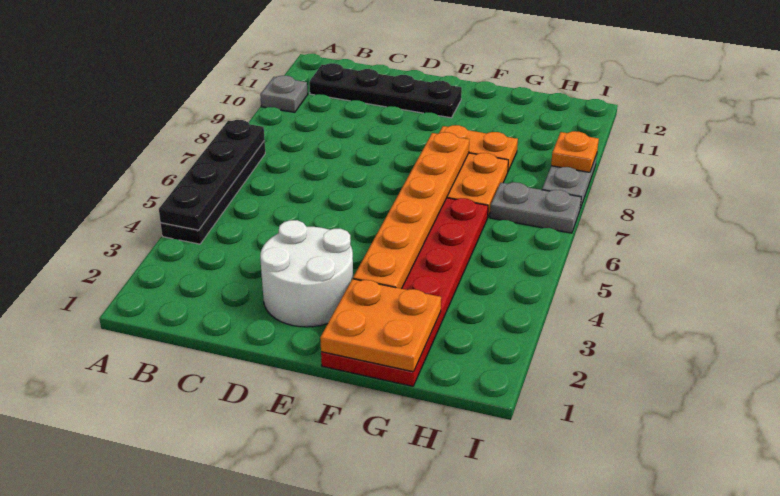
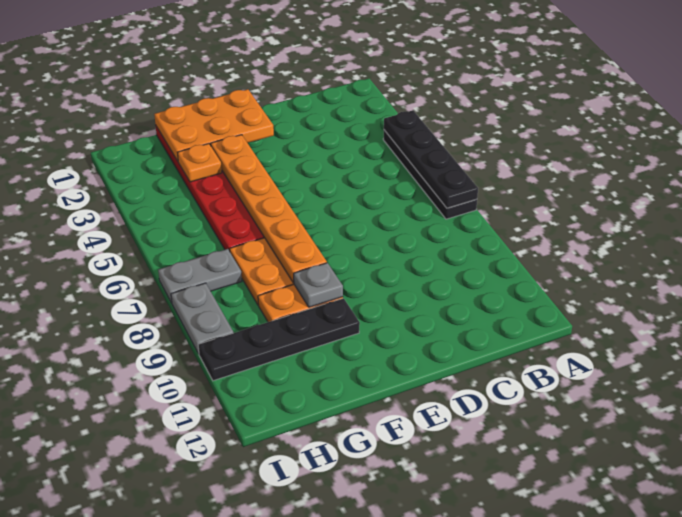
grey 1x1 plate [260,76,308,112] -> grey 1x1 plate moved to [294,263,343,307]
black 1x4 plate [309,63,462,118] -> black 1x4 plate moved to [198,298,360,381]
white 2x2 round brick [260,220,353,327] -> none
orange 2x2 plate [320,279,441,372] -> orange 2x3 plate [154,89,274,161]
orange 1x1 plate [551,131,599,172] -> orange 1x1 plate moved to [178,144,222,182]

